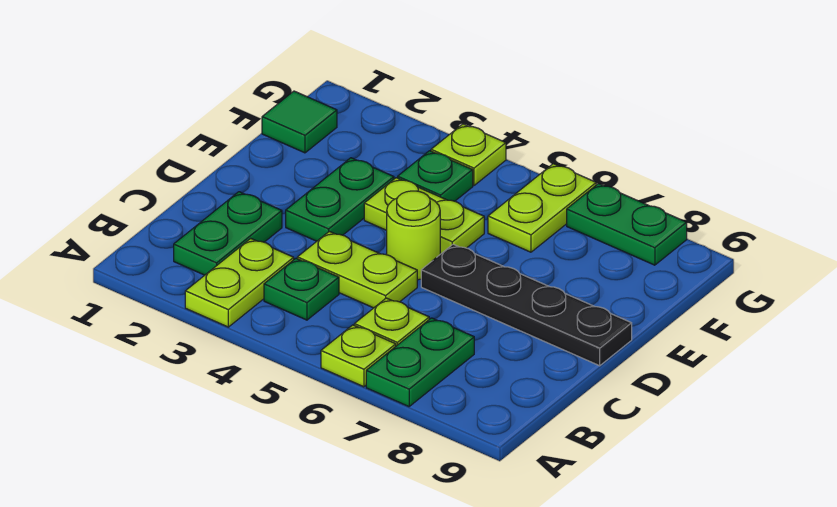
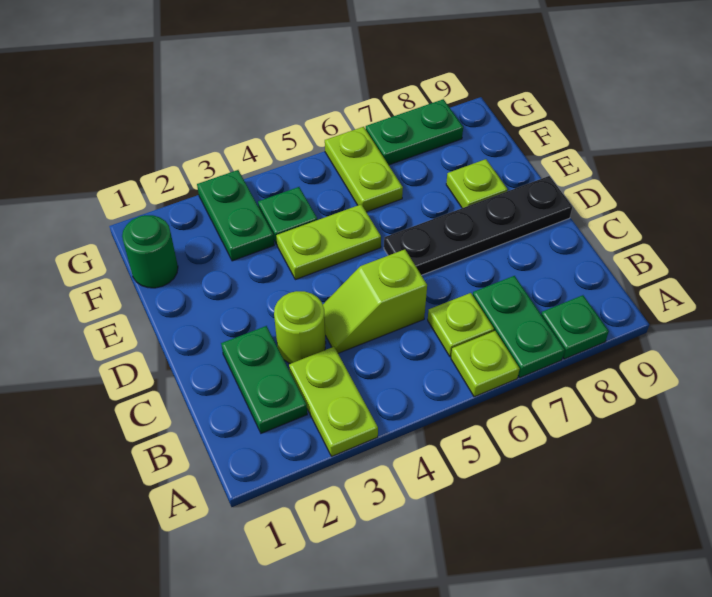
green 1x1 plate [264,258,339,320] -> green 1x1 plate moved to [541,295,609,359]
lime 1x2 plate [297,231,417,308] -> lime 1x2 slope [323,249,427,353]
green 1x2 plate [286,158,394,241] -> green 1x2 plate moved to [197,170,274,261]
lime 1x1 round brick [387,191,440,280] -> lime 1x1 round brick moved to [274,291,326,364]
green 1x1 tile [262,91,337,153] -> green 1x1 round brick [122,215,178,288]
lime 1x1 plate [431,124,506,186] -> lime 1x1 plate moved to [446,159,508,208]

